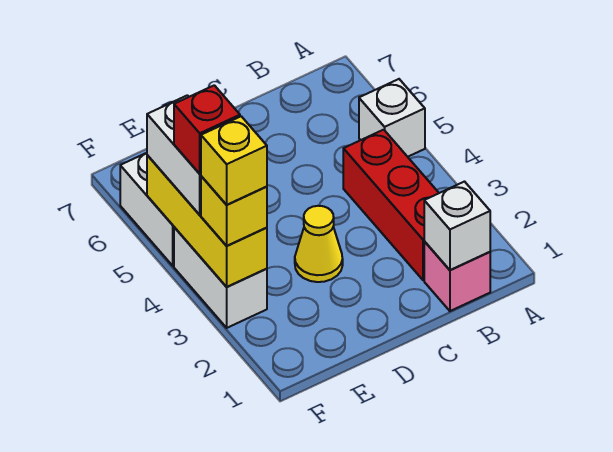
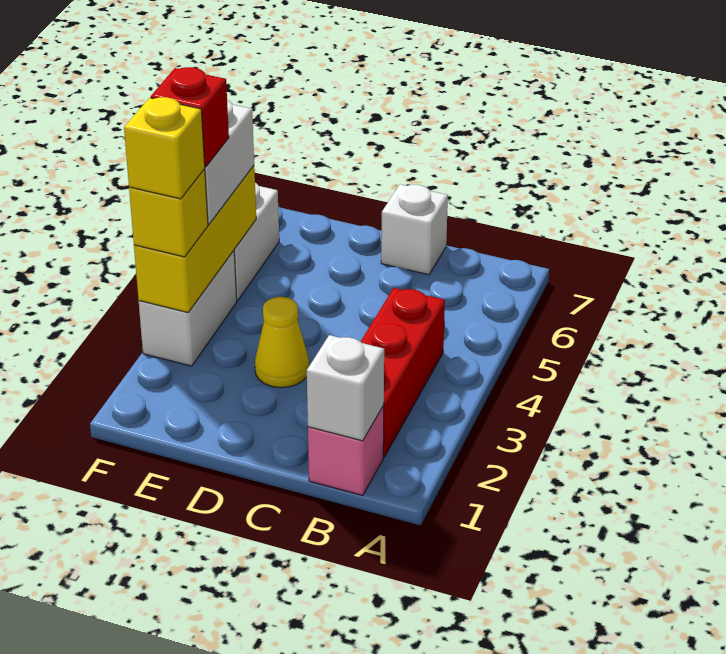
white 1x1 brick [359,79,425,157] -> white 1x1 brick moved to [381,184,448,275]

